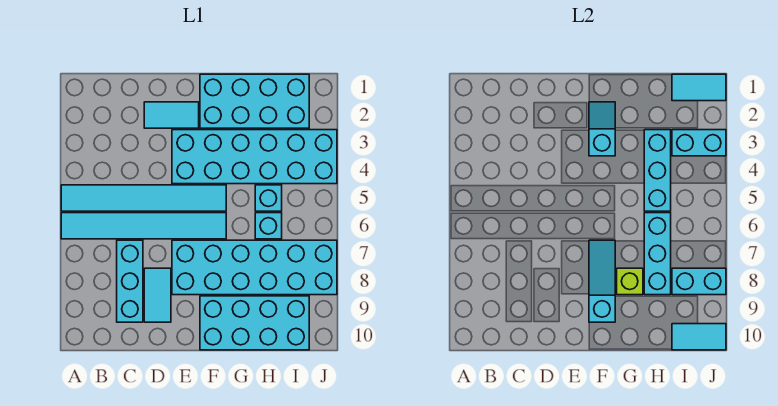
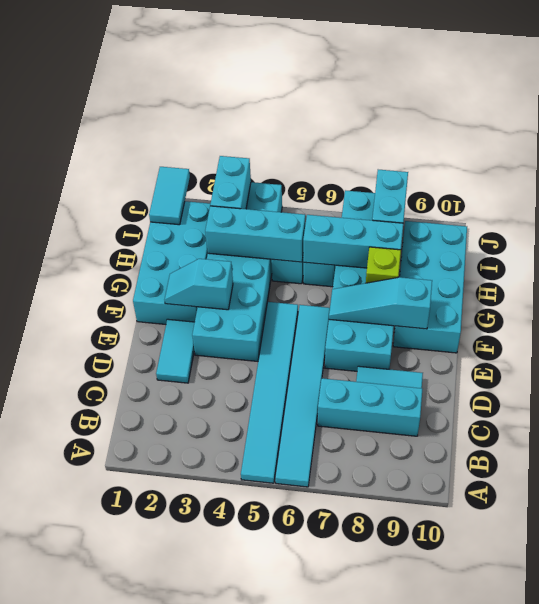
cyan 1x2 tile [672,324,726,350] -> none

